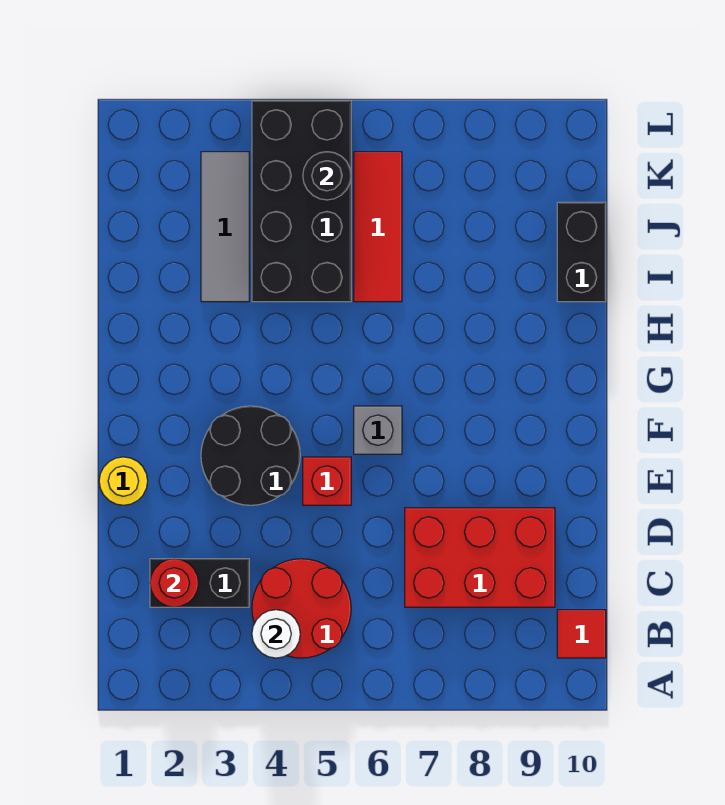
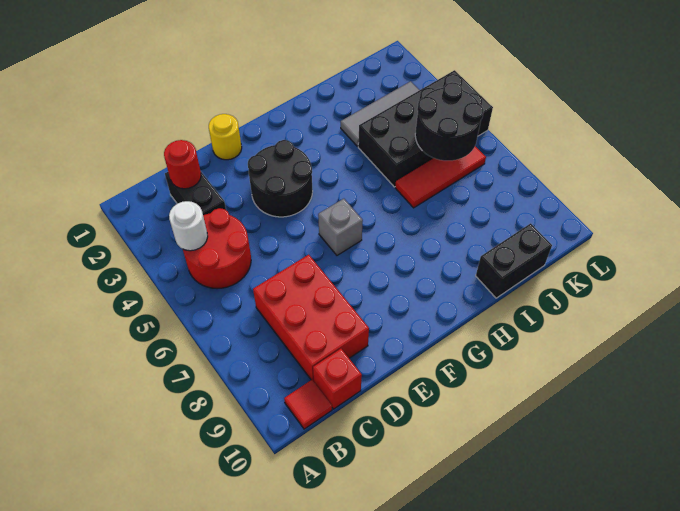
red 1x1 brick [303,457,351,505] -> red 1x1 brick moved to [313,349,362,409]
black 1x1 round brick [303,152,351,200] -> black 2x2 round brick [415,82,484,161]

